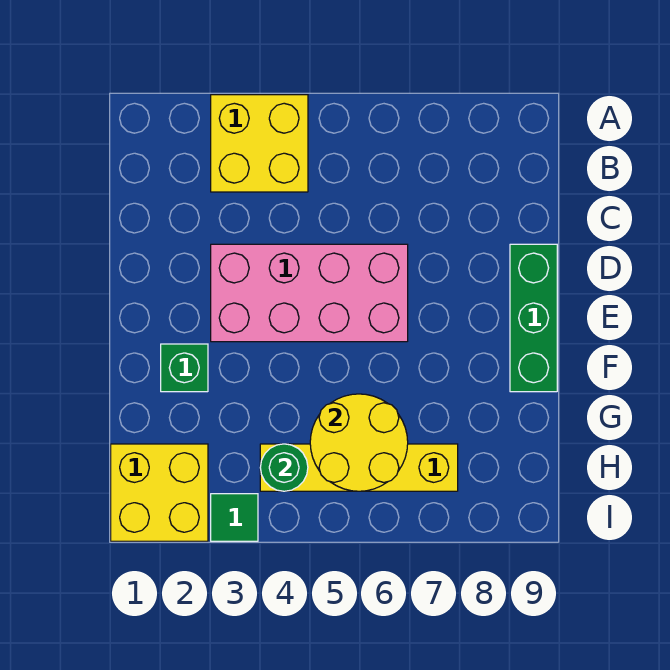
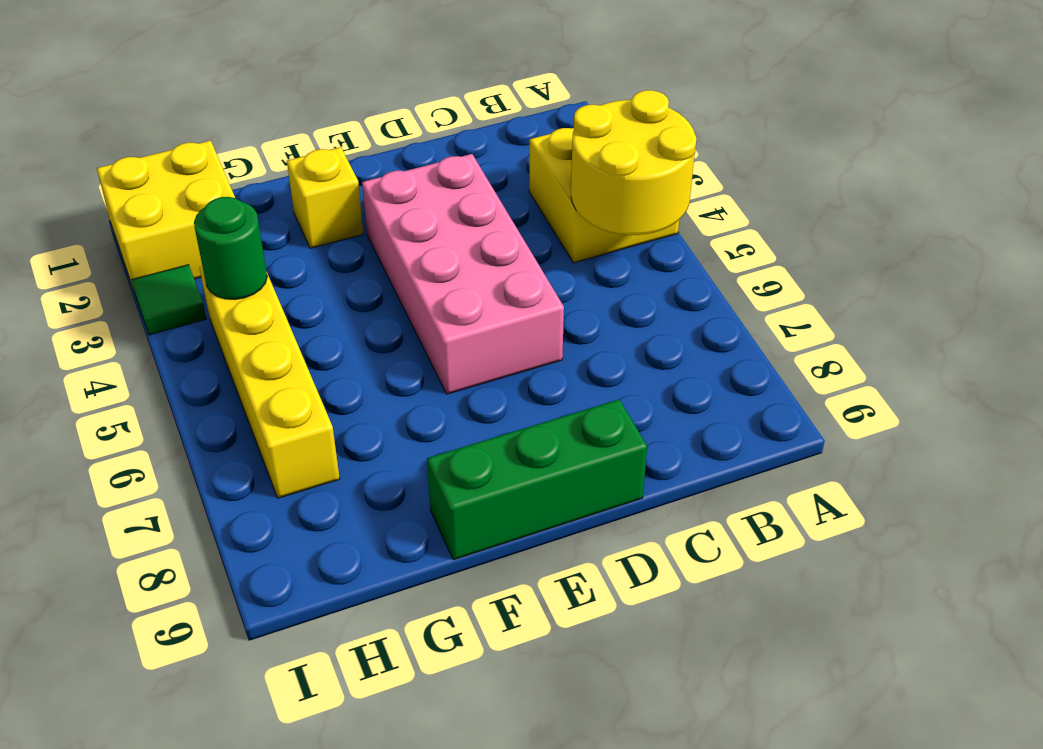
green 1x1 brick [161,344,208,392] -> yellow 1x1 brick [287,147,363,248]
yellow 2x2 round brick [310,394,408,491] -> yellow 2x2 round brick moved to [571,90,696,235]

